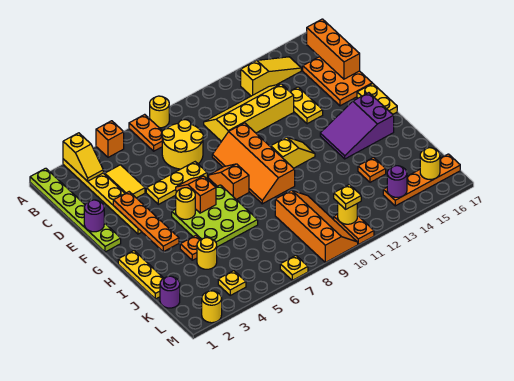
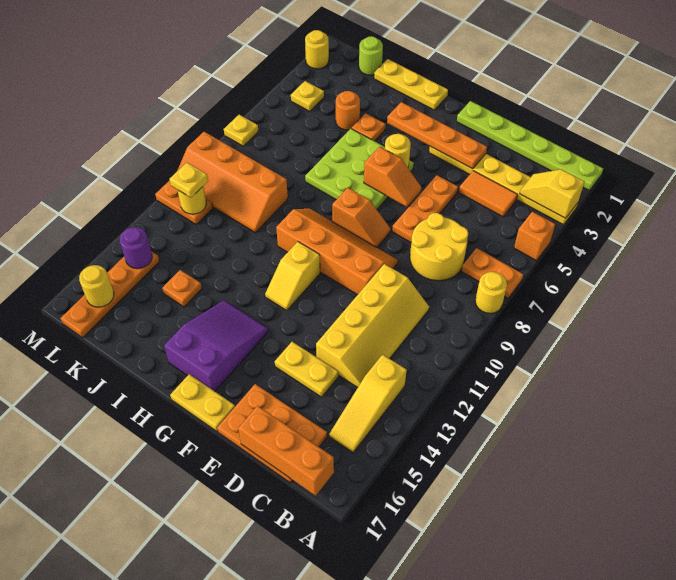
yellow 1x2 tile [105,165,145,198] -> orange 1x2 tile [459,171,518,217]
purple 1x1 round brick [84,200,104,232] -> none
yellow 1x3 plate [146,162,207,204] -> orange 1x3 plate [392,175,458,242]
yellow 1x1 round brick [197,238,217,269] -> orange 1x1 round brick [336,91,360,130]
purple 1x1 round brick [160,276,180,308] -> lime 1x1 round brick [359,36,383,75]

